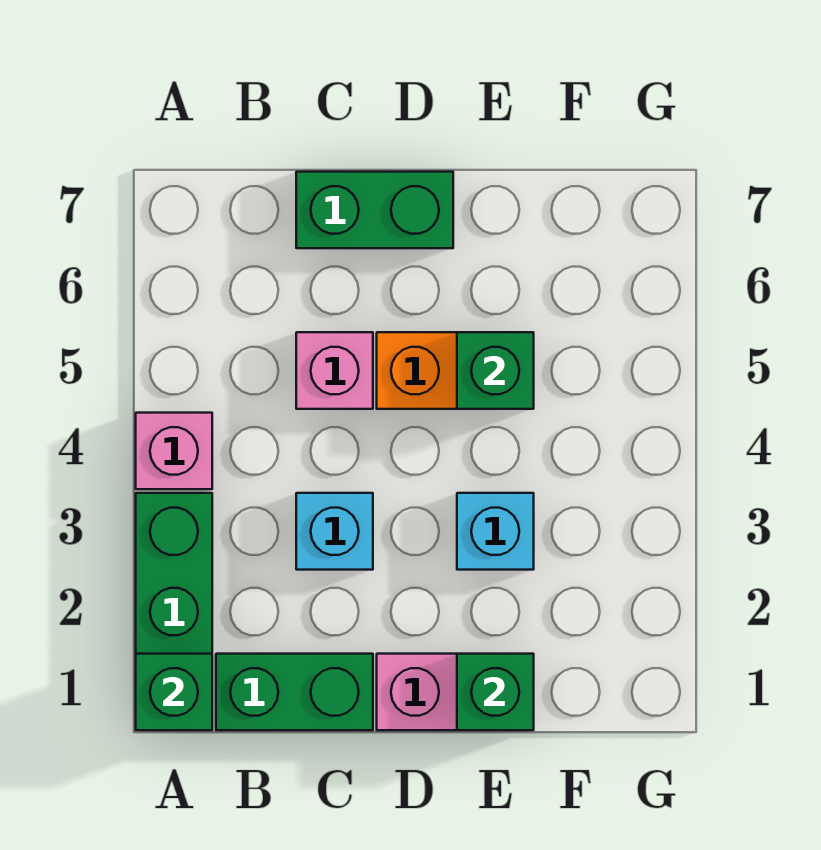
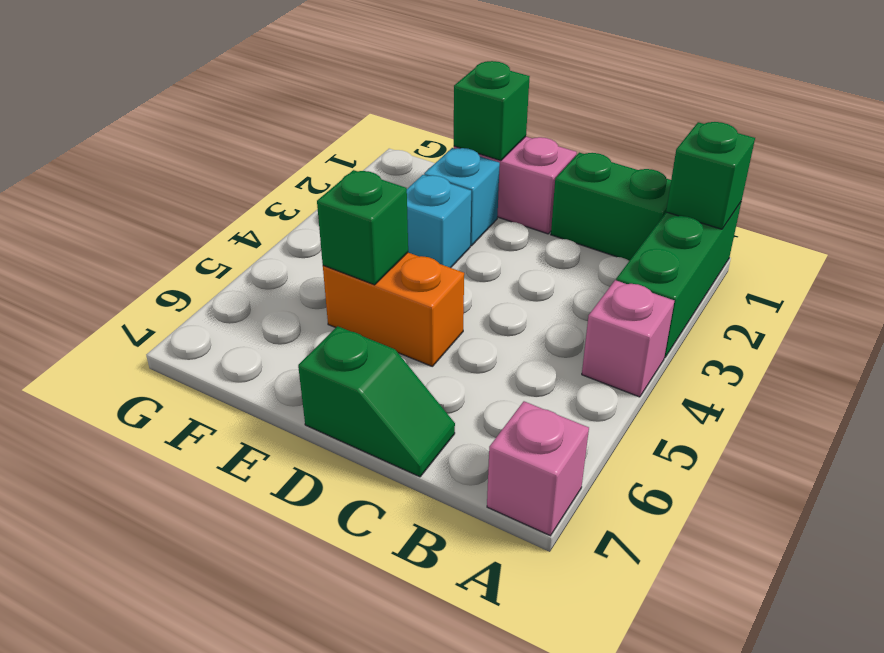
cyan 1x1 brick [296,493,373,570] -> cyan 1x1 brick moved to [424,148,500,246]
pink 1x1 brick [296,332,373,409] -> pink 1x1 brick moved to [487,401,589,536]
green 1x2 brick [296,172,453,248] -> green 1x2 slope [298,326,455,477]

